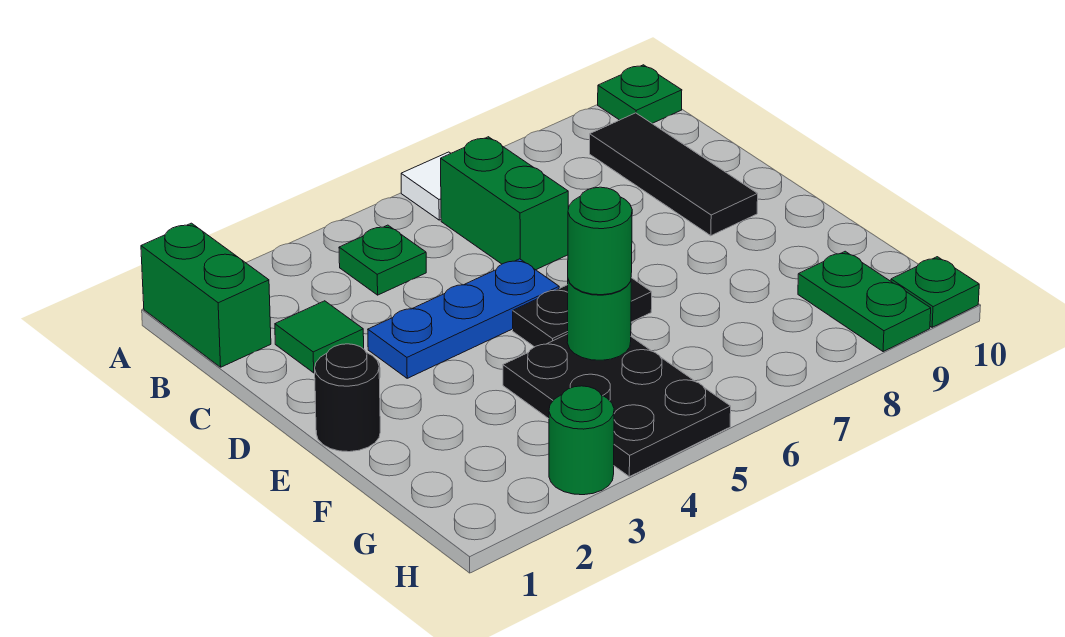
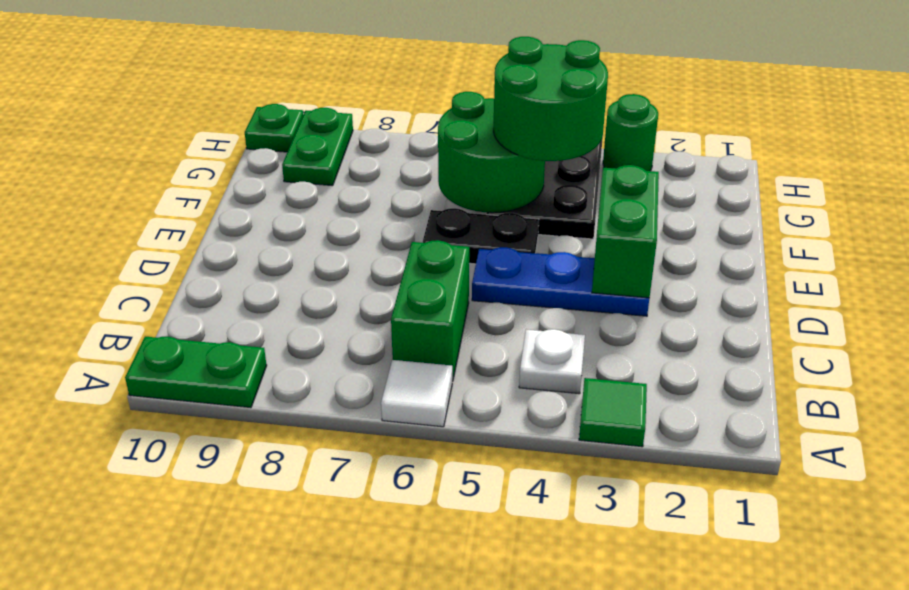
green 1x2 brick [141,223,271,367] -> green 1x2 brick moved to [592,165,659,298]
green 1x1 plate [598,65,682,123] -> green 1x2 plate [125,337,267,408]
green 1x1 plate [339,225,426,295] -> white 1x1 plate [519,329,585,394]
black 1x3 tile [590,113,758,236] -> none
green 1x1 tile [275,301,364,373] -> green 1x1 tile moved to [579,378,647,447]
black 1x1 round brick [315,344,380,452] -> none
green 1x1 round brick [567,280,631,360] -> green 2x2 round brick [438,92,545,213]
green 1x1 round brick [568,187,632,295] -> green 2x2 round brick [493,37,608,161]

